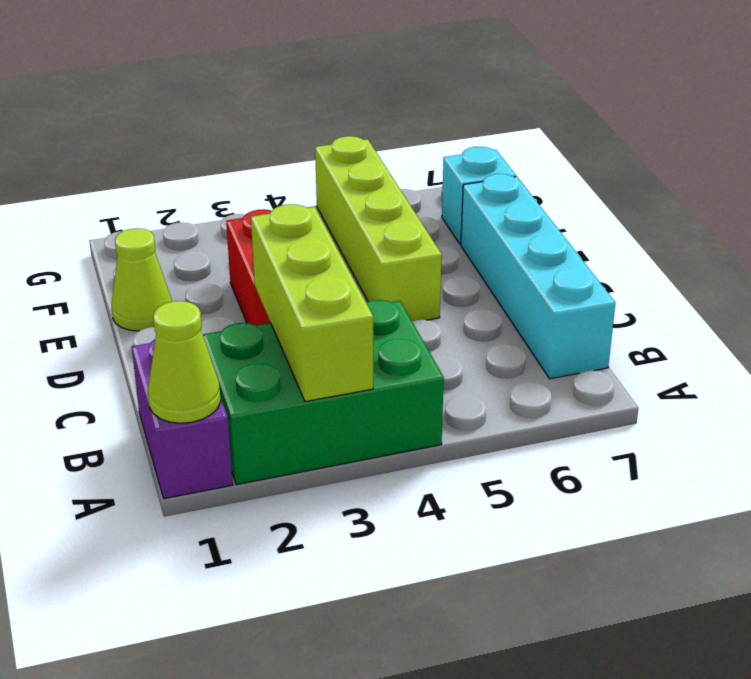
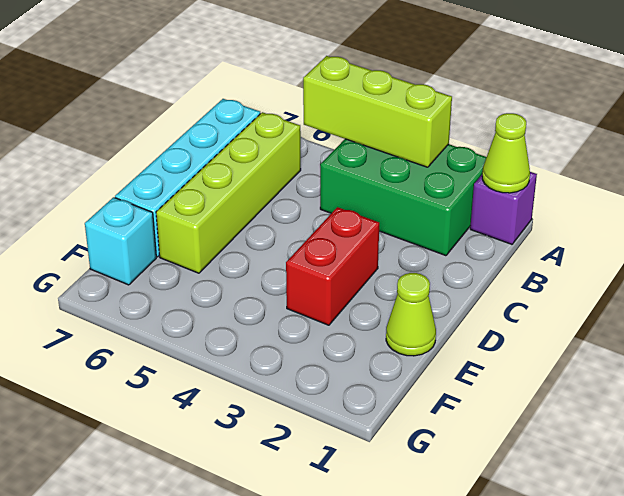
purple 1x2 brick [132,340,233,499] -> purple 1x1 brick [470,172,537,244]
lime 1x3 brick [251,204,373,402] -> lime 1x3 brick turned to [303,56,452,167]
lime 1x4 brick [315,136,442,321] -> lime 1x4 brick moved to [156,112,301,273]

